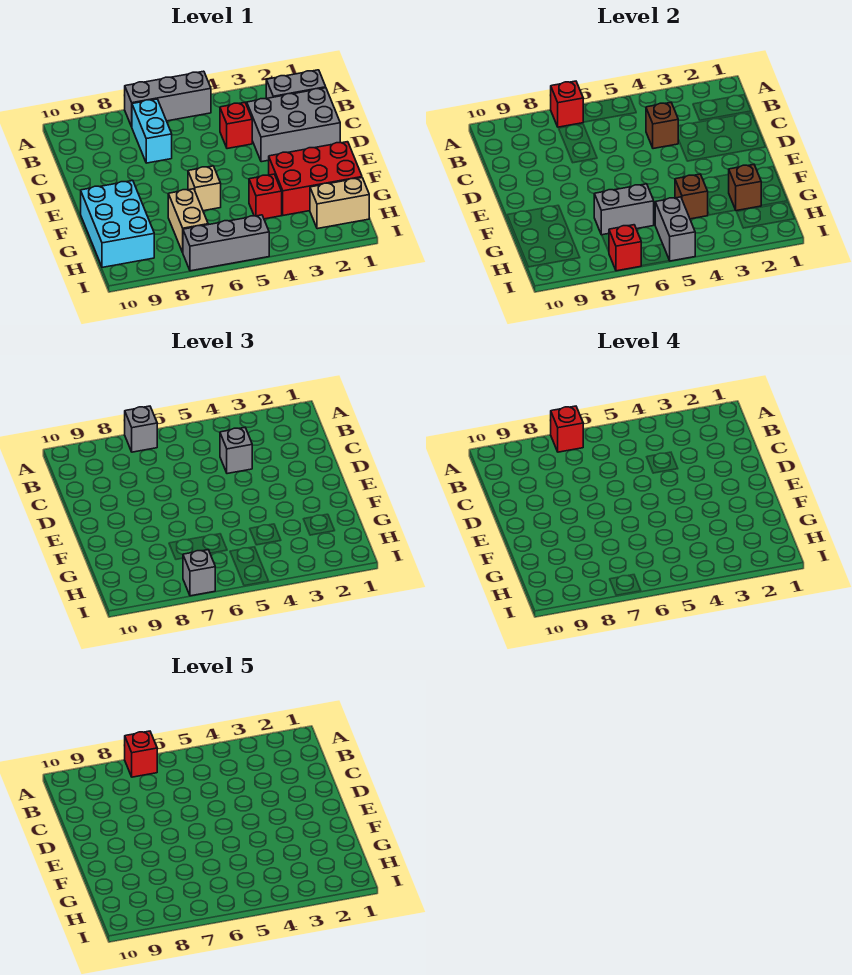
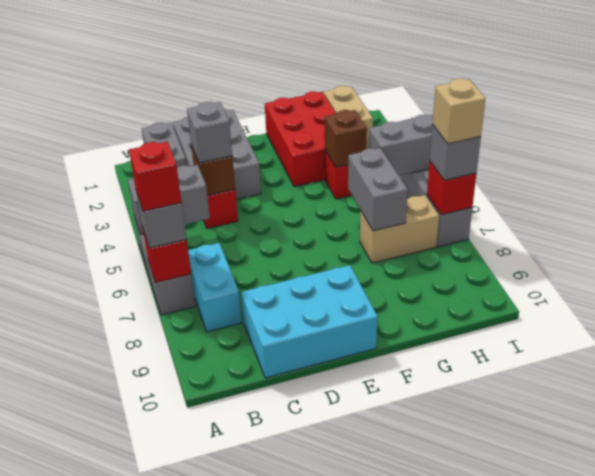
none -> grey 1x2 brick [128,165,210,234]
red 1x1 brick [125,731,157,777] -> none
cyan 1x2 brick [132,99,172,163] -> cyan 1x2 brick turned to [188,243,242,332]
tan 1x1 brick [188,166,221,211] -> tan 1x1 brick moved to [433,79,486,144]
cyan 2x3 brick [81,181,154,267] -> cyan 2x3 brick moved to [241,265,378,378]
brown 1x1 brick [729,165,761,211] -> none

